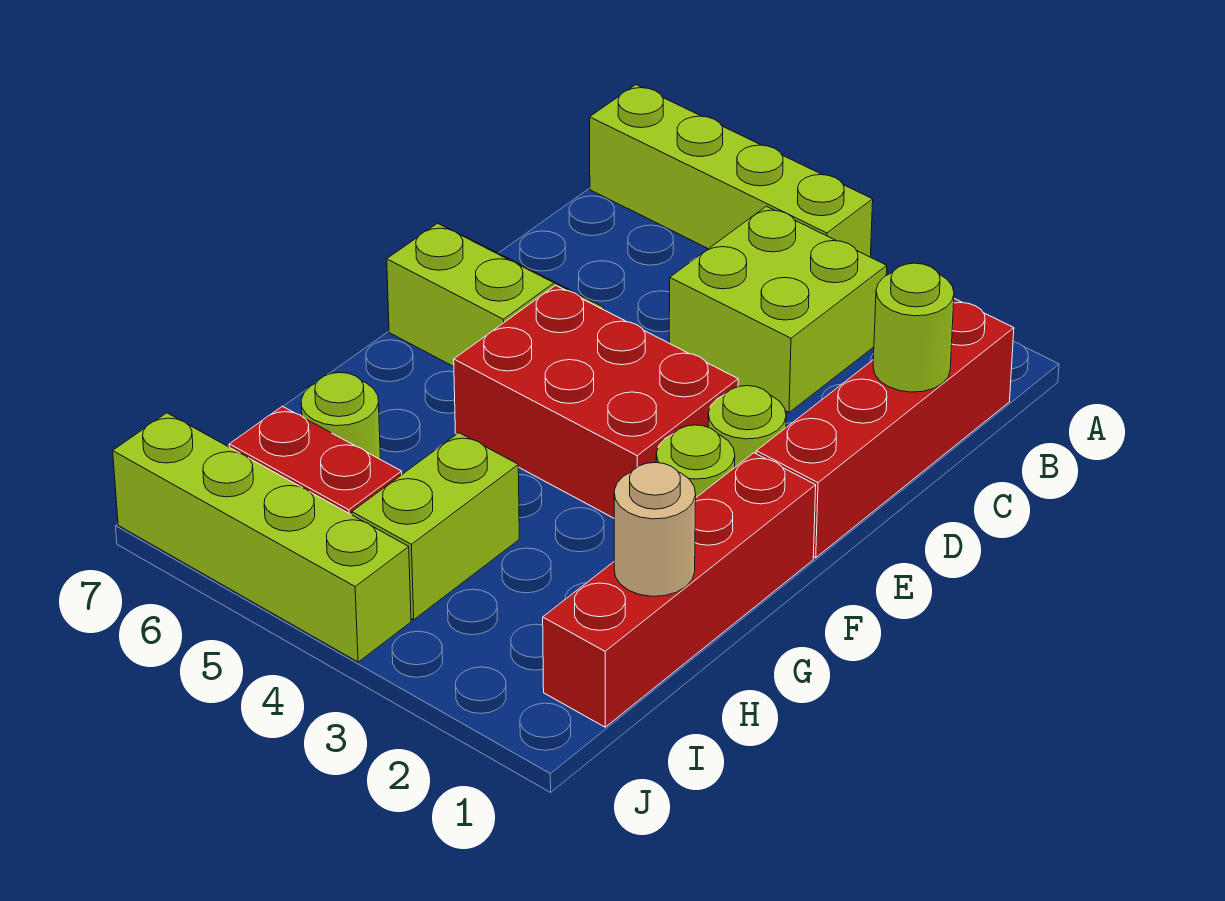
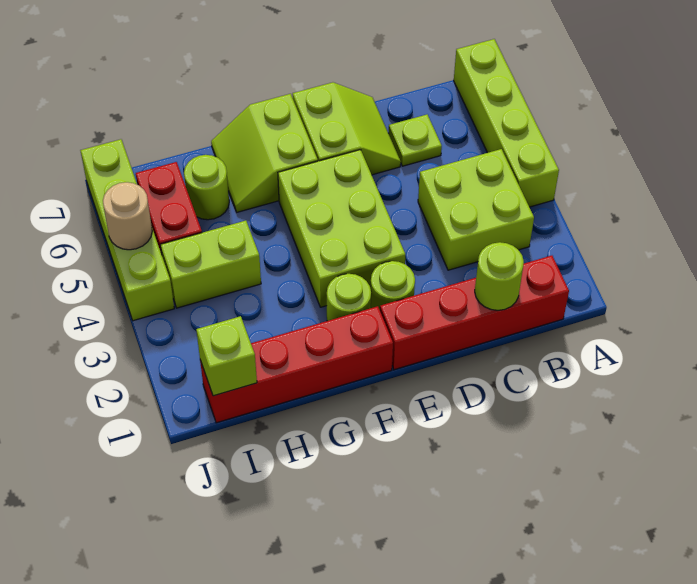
none -> lime 1x1 plate [389,115,442,166]
red 2x3 brick [454,285,738,518] -> lime 2x3 brick [278,150,405,307]
none -> lime 2x2 slope [211,94,318,212]
tan 1x1 round brick [614,463,696,596] -> tan 1x1 round brick moved to [103,182,152,250]
none -> lime 1x1 brick [196,316,257,396]

